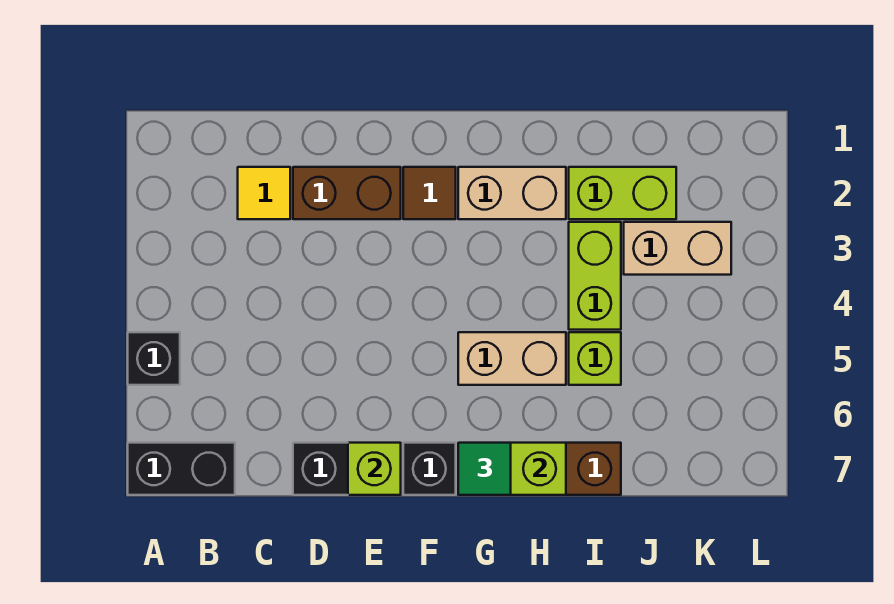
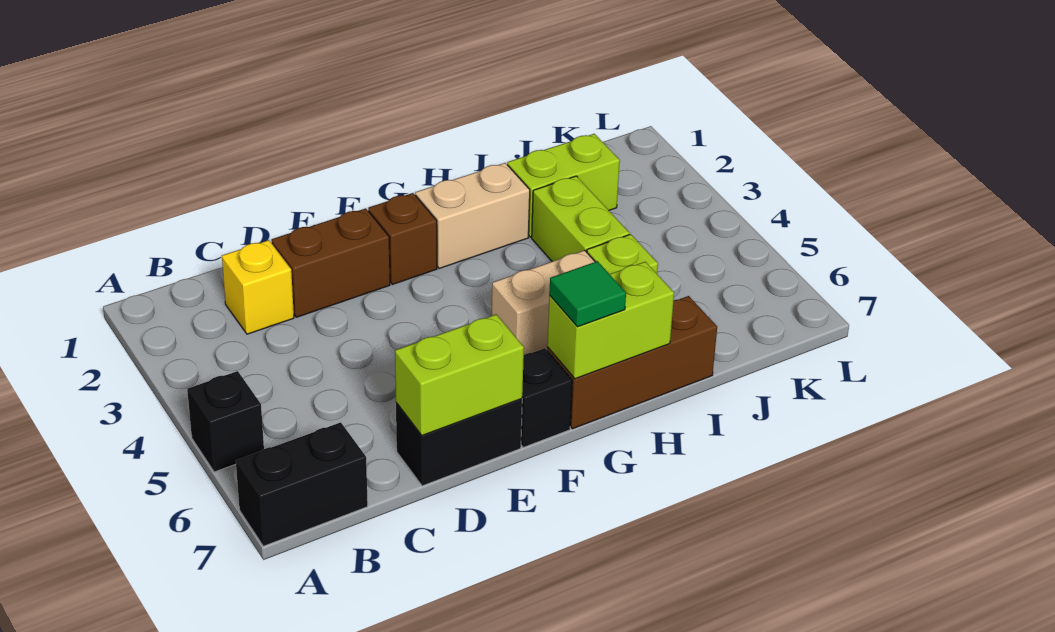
yellow 1x1 tile [238,167,290,219] -> yellow 1x1 brick [222,240,294,334]
lime 1x1 brick [348,443,401,495] -> lime 1x2 brick [395,314,524,435]
brown 1x1 tile [403,167,456,219] -> brown 1x1 brick [368,193,437,285]
tan 1x2 brick [624,222,731,275] -> none

